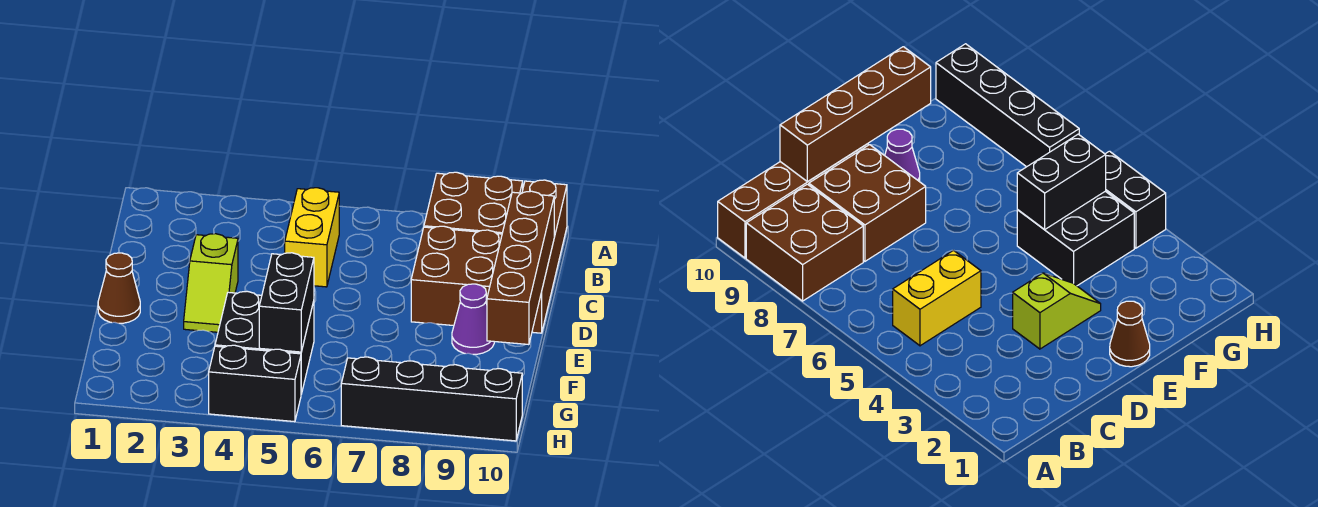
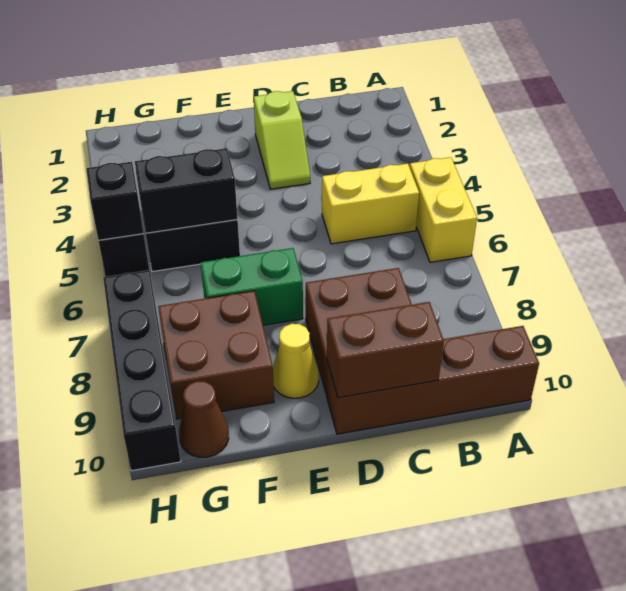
none -> yellow 1x2 brick [410,157,477,262]
brown 2x2 brick [424,172,523,234] -> brown 2x2 brick moved to [158,291,274,419]
brown 1x4 brick [487,191,554,345] -> brown 1x2 brick [327,302,444,398]
lime 1x2 slope [184,234,238,332] -> lime 1x2 slope turned to [254,91,310,189]
brown 1x1 cone [98,253,140,323] -> brown 1x1 cone moved to [179,381,229,457]
none -> green 1x2 brick [201,248,303,325]
purple 1x1 cone [452,284,494,354] -> yellow 1x1 cone [273,324,319,398]
none -> black 1x1 brick [86,162,144,240]

